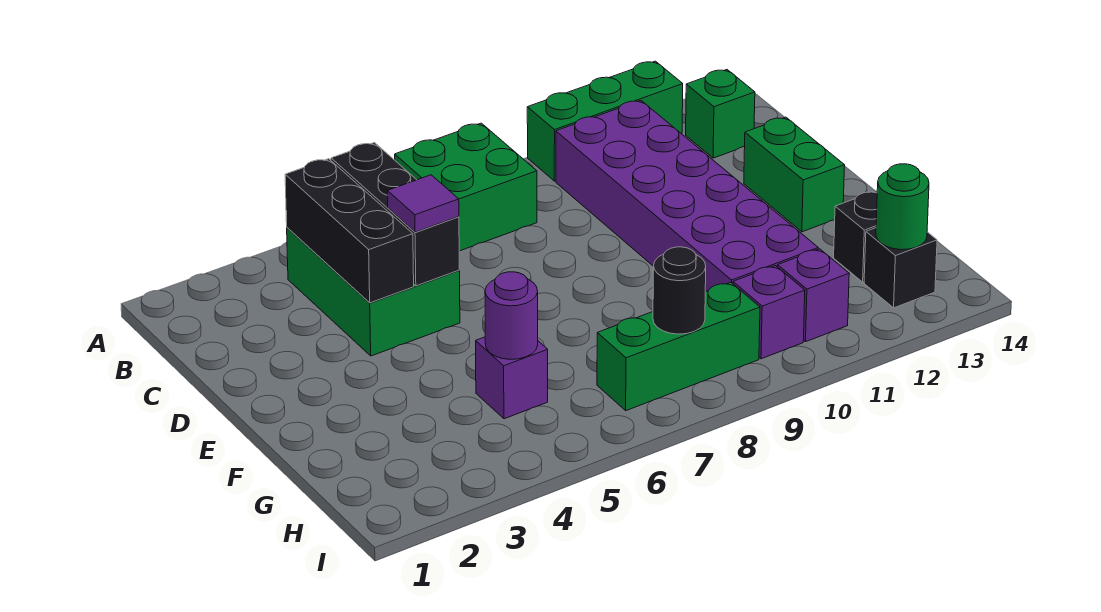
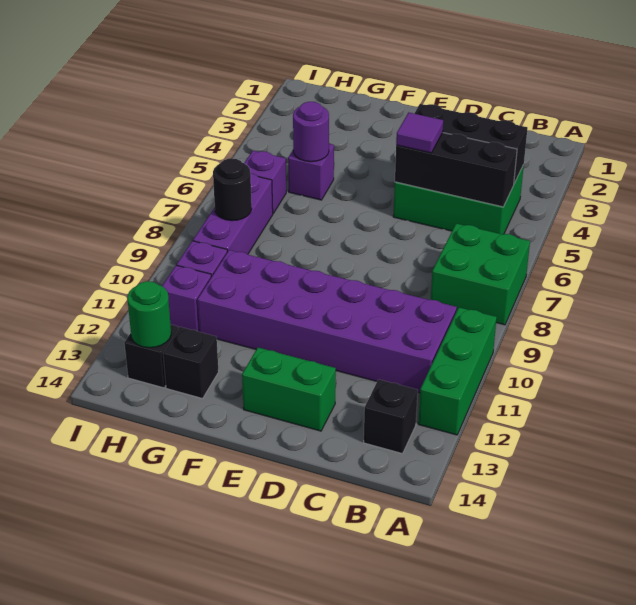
green 1x1 brick [686,70,755,158] -> black 1x1 brick [364,379,418,454]
none -> purple 1x1 brick [244,151,286,213]
green 1x3 brick [597,282,760,411] -> purple 1x3 brick [193,173,273,254]

